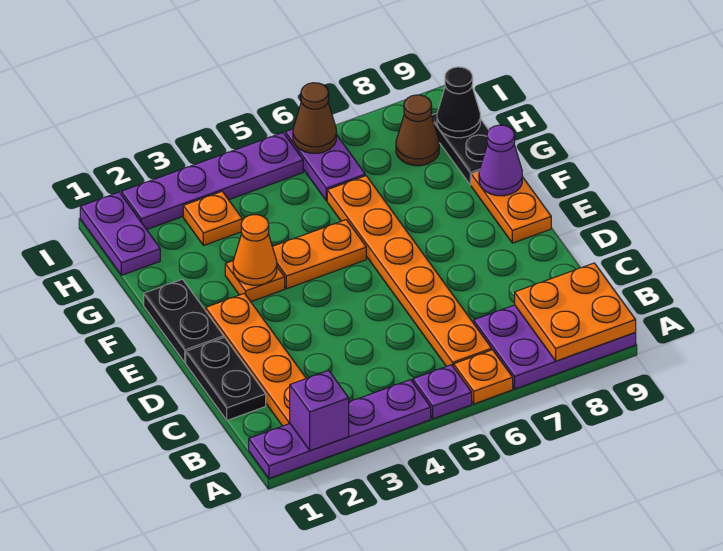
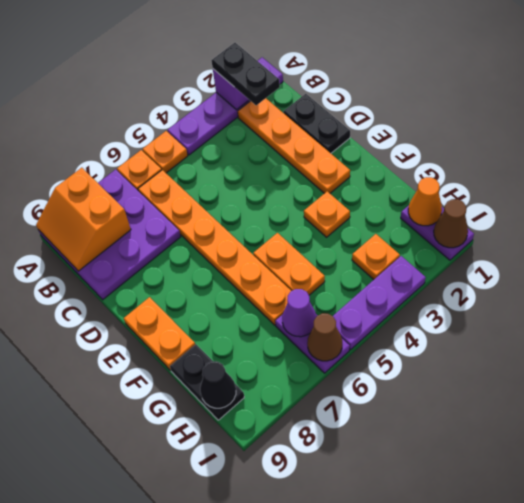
purple 1x1 plate [413,365,472,419] -> orange 1x1 plate [143,131,188,173]
purple 2x3 plate [474,305,636,389] -> purple 3x3 plate [39,169,181,300]
orange 2x2 plate [515,263,636,361] -> orange 2x2 slope [36,168,131,271]
black 1x2 plate [144,279,224,362] -> black 1x2 plate moved to [211,43,280,105]
orange 1x1 cone [233,215,277,285] -> orange 1x1 cone moved to [408,177,442,226]
orange 1x2 plate [272,220,366,289] -> orange 1x2 plate turned to [253,233,325,295]
purple 1x1 cone [479,125,522,196] -> purple 1x1 cone moved to [282,289,317,337]
brown 1x1 cone [396,95,439,166] -> brown 1x1 cone moved to [434,199,468,248]
purple 1x4 plate [121,133,303,229] -> purple 1x3 plate [333,256,426,350]

